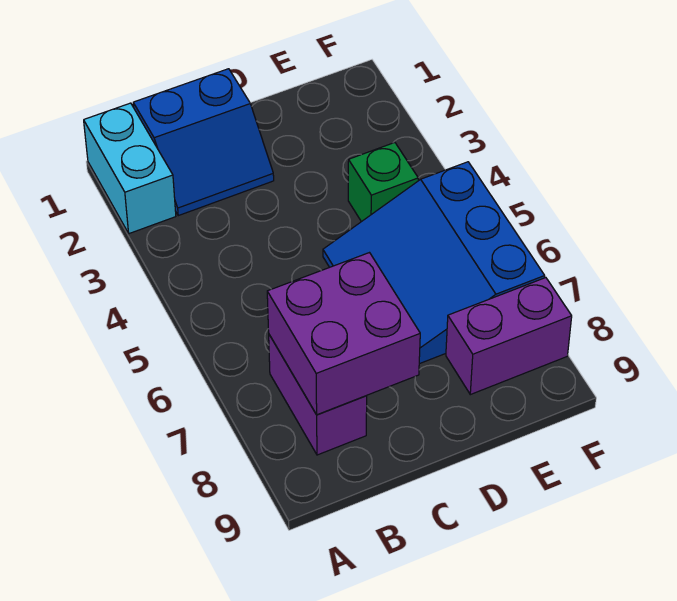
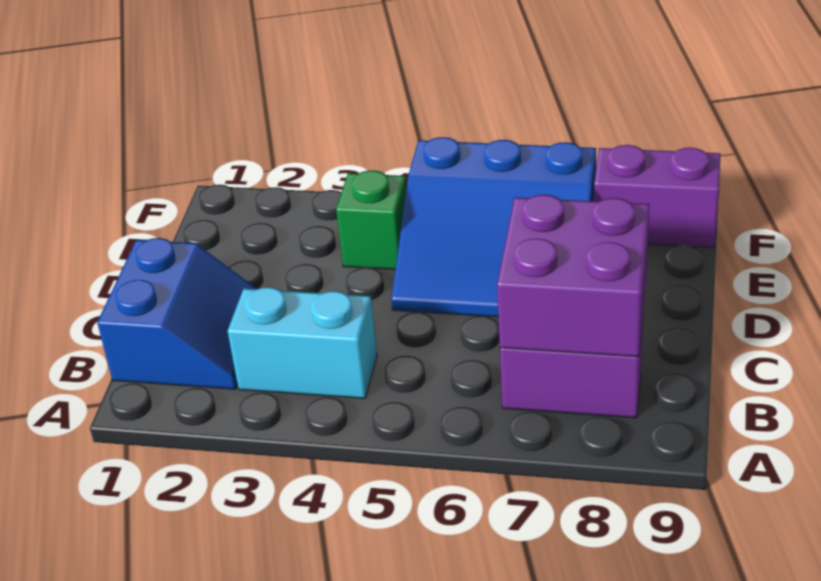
cyan 1x2 brick [84,103,176,234] -> cyan 1x2 brick moved to [228,287,377,398]
purple 1x2 brick [446,278,572,395] -> purple 1x2 brick turned to [594,145,721,248]

